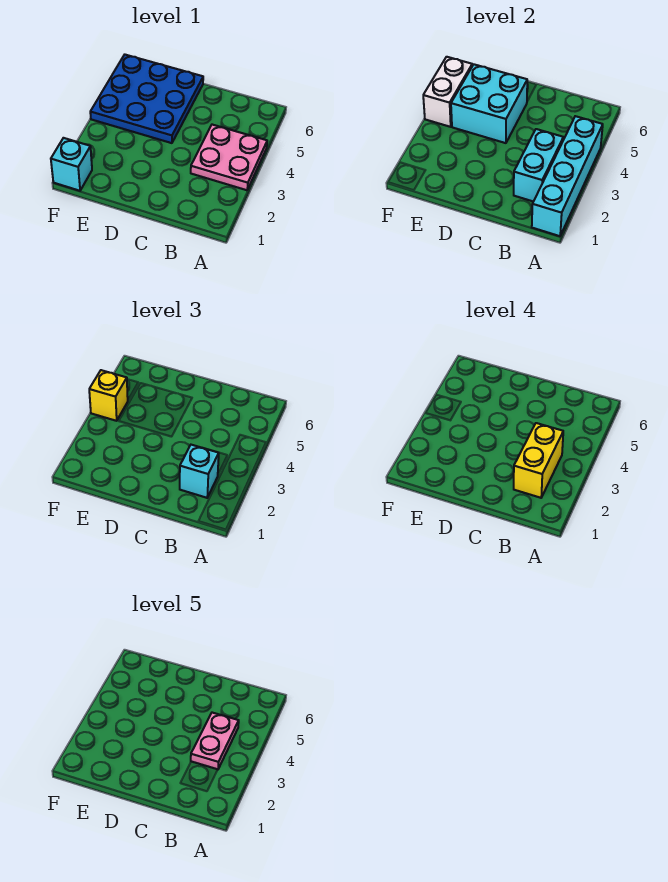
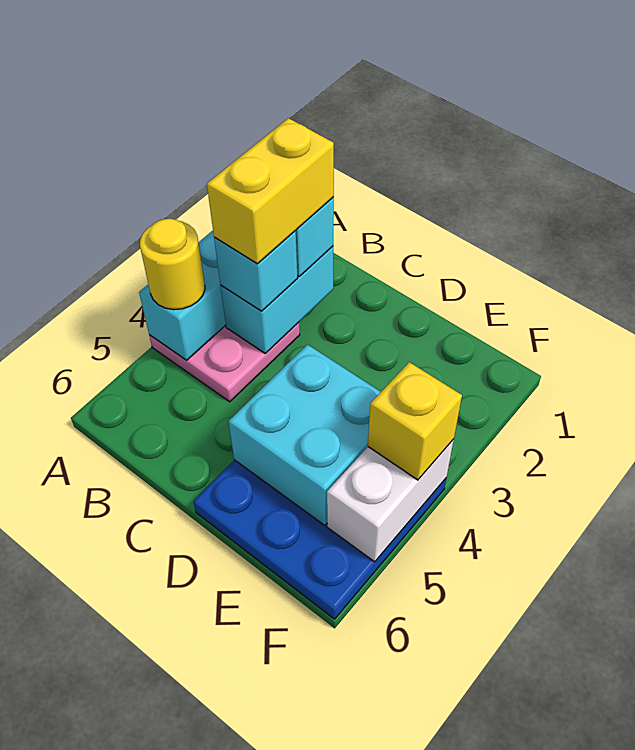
none -> yellow 1x1 round brick [140,219,205,310]
pink 1x2 plate [191,713,239,770] -> none
cyan 1x1 brick [51,138,92,191] -> cyan 1x1 brick moved to [214,231,298,311]

